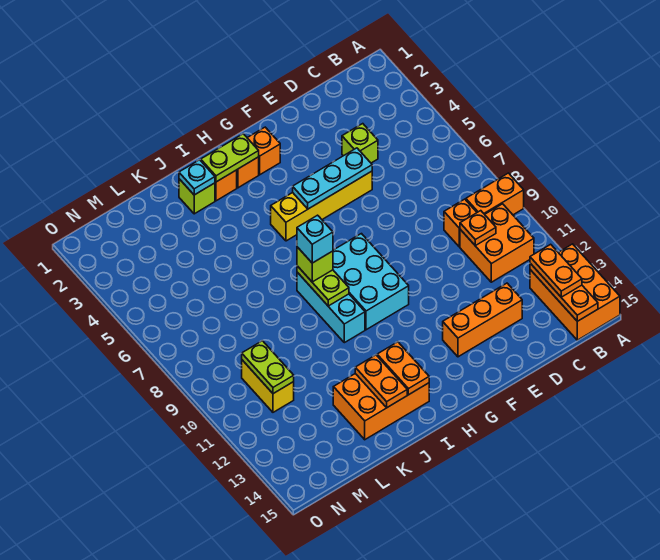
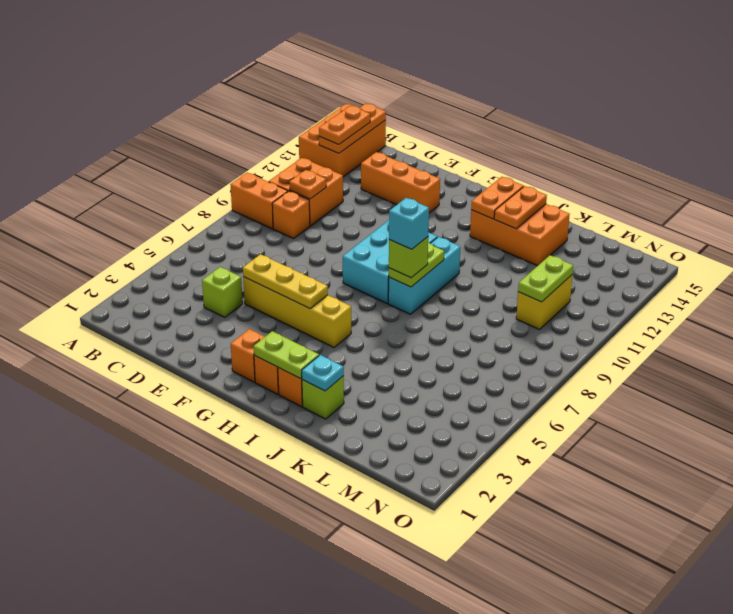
cyan 1x3 plate [293,148,372,209] -> yellow 1x3 plate [243,254,328,309]

